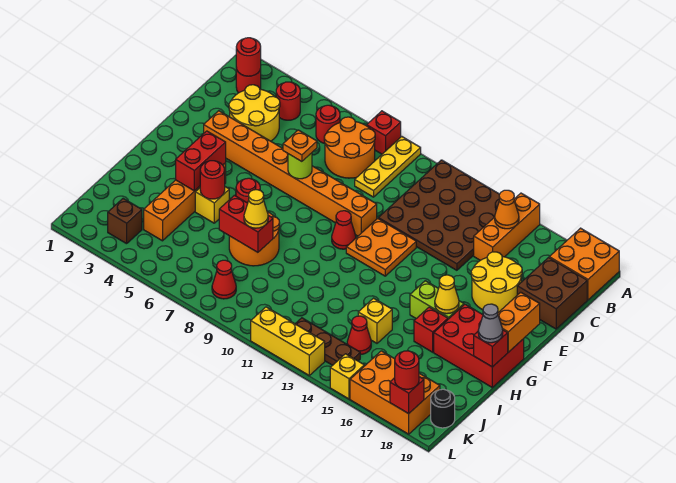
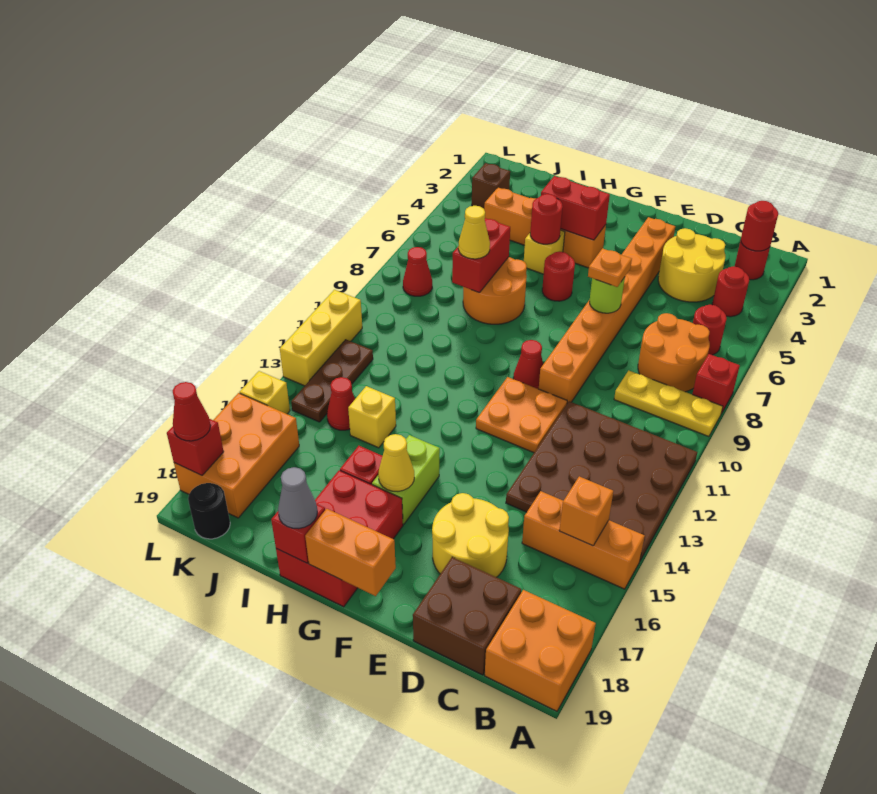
orange 1x1 cone [495,190,519,229] -> orange 1x1 brick [559,476,613,546]
red 1x1 round brick [395,351,419,389] -> red 1x1 cone [173,382,211,441]

